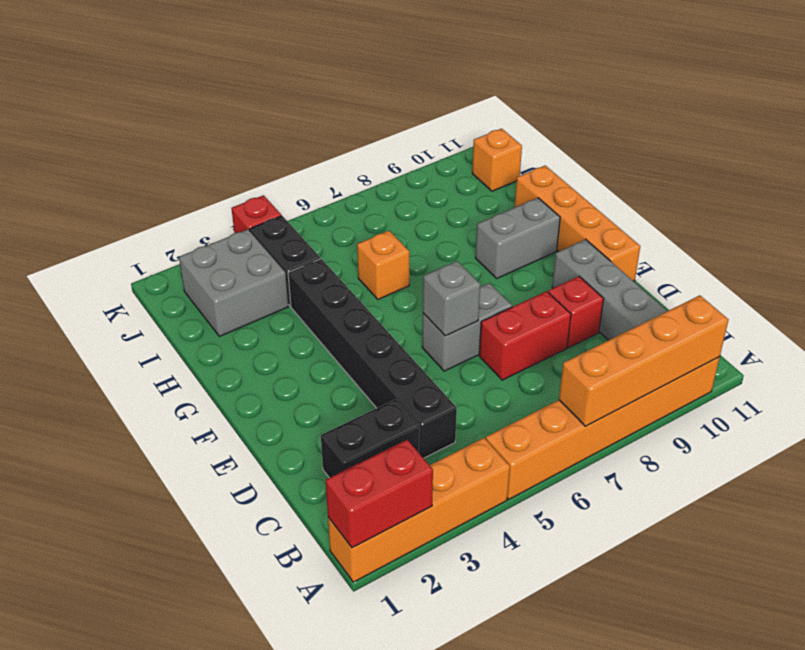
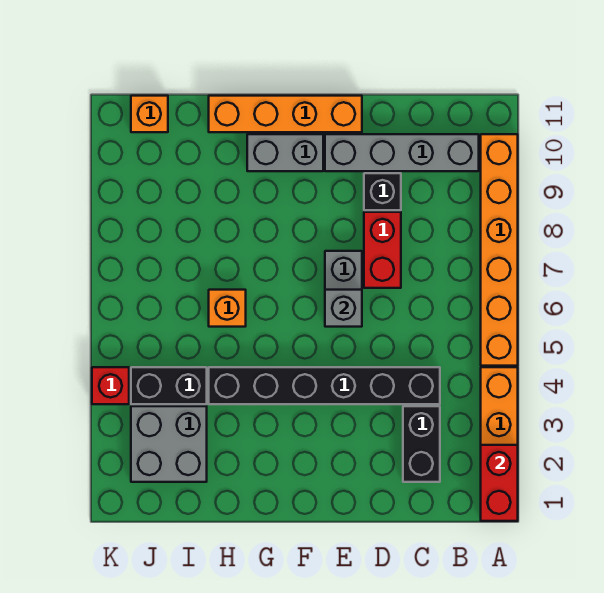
orange 1x4 brick [559,295,728,426] -> none
red 1x1 brick [548,276,604,348] -> black 1x1 brick [364,173,401,210]
grey 1x2 brick [475,198,560,278] -> grey 1x2 brick turned to [247,134,323,171]

